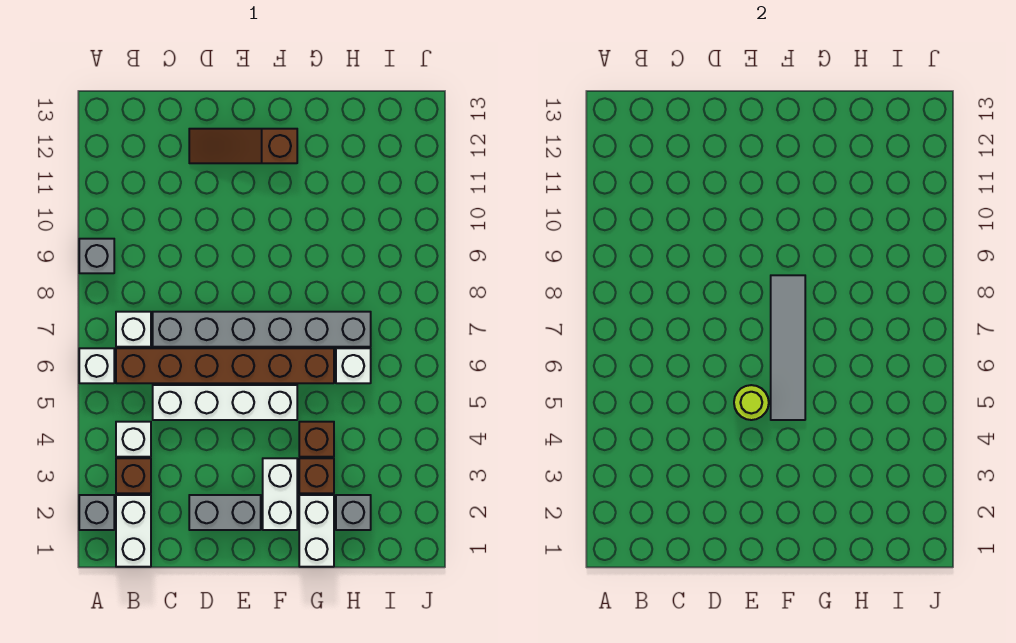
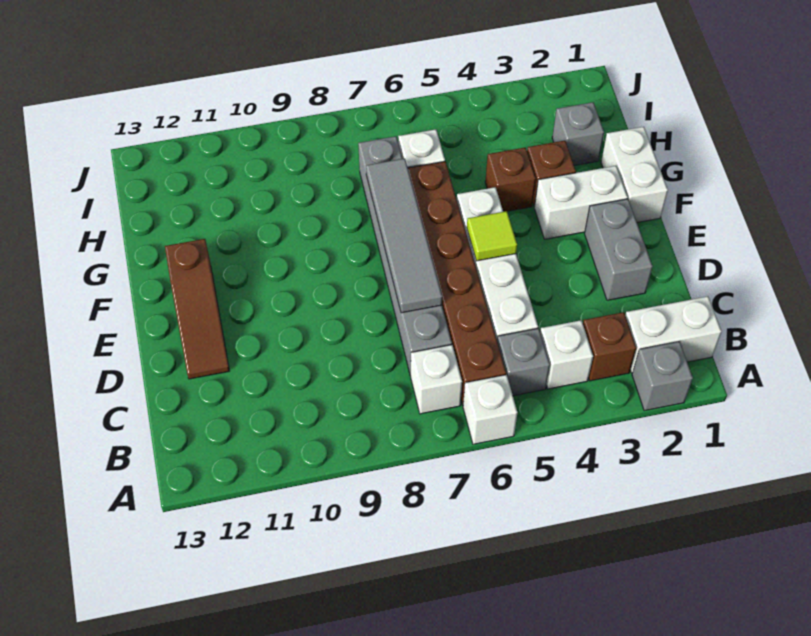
grey 1x1 brick [79,239,114,273] -> grey 1x1 brick moved to [497,328,550,396]
lime 1x1 round brick [734,385,769,420] -> lime 1x1 tile [467,211,517,261]
grey 1x4 tile [771,275,805,420] -> grey 1x4 tile turned to [366,158,442,313]
white 1x2 brick [299,495,334,567] -> white 1x2 brick turned to [601,127,668,222]

